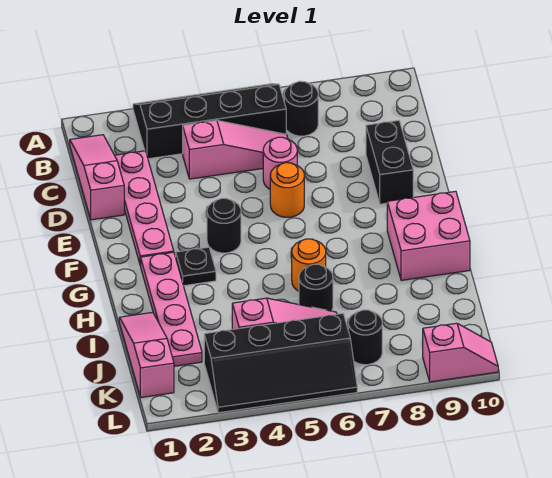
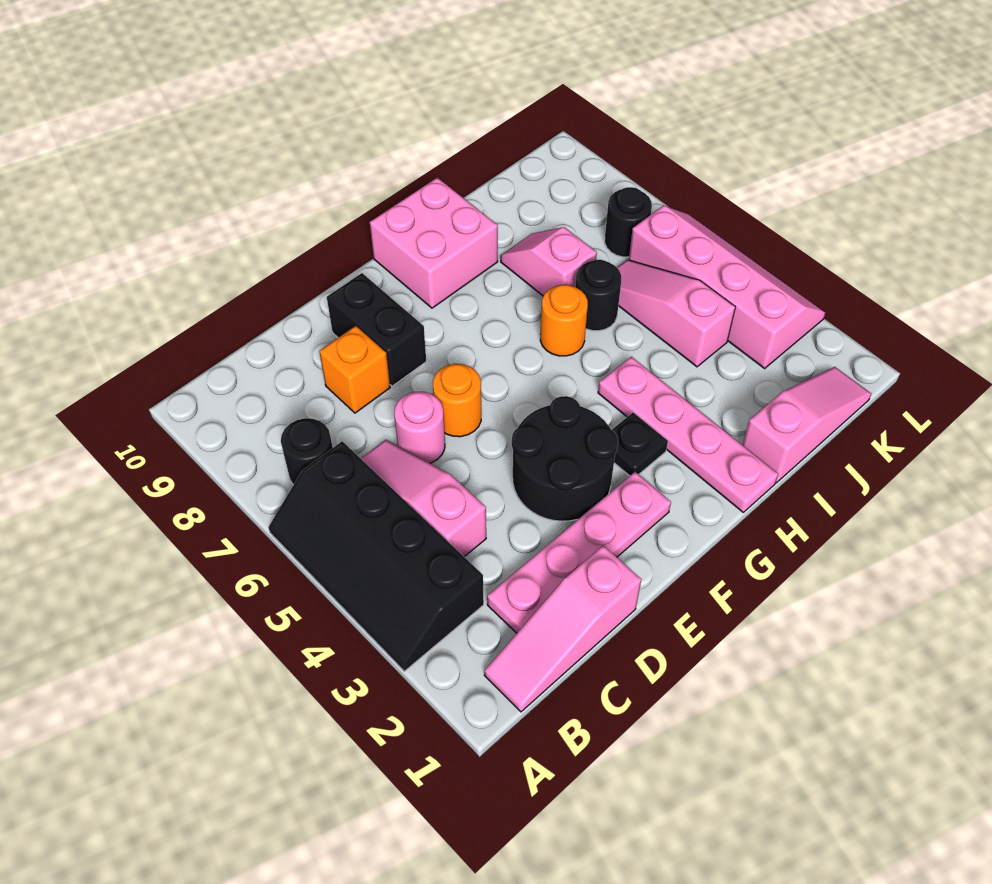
none -> orange 1x1 brick [319,326,390,413]
black 1x2 brick [366,120,413,204] -> black 1x2 brick turned to [327,273,426,386]
black 1x1 round brick [207,198,241,253] -> black 2x2 round brick [512,396,618,521]
pink 1x4 plate [141,252,202,366] -> pink 1x4 plate turned to [598,357,778,512]
pink 1x3 slope [119,312,174,398] -> pink 1x3 slope turned to [742,367,871,483]
black 2x4 slope [204,314,357,413] -> pink 2x4 slope [629,205,825,368]
pink 1x2 slope [423,323,498,382] -> pink 1x2 slope moved to [501,227,597,296]

